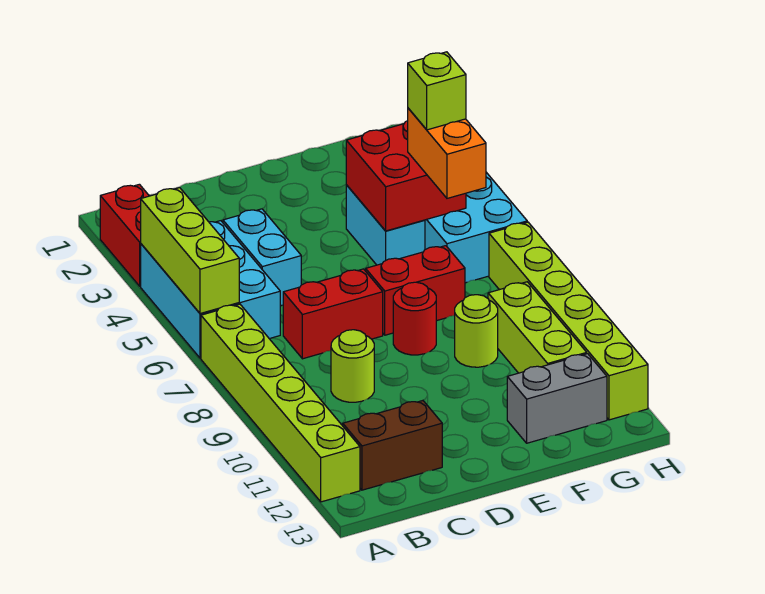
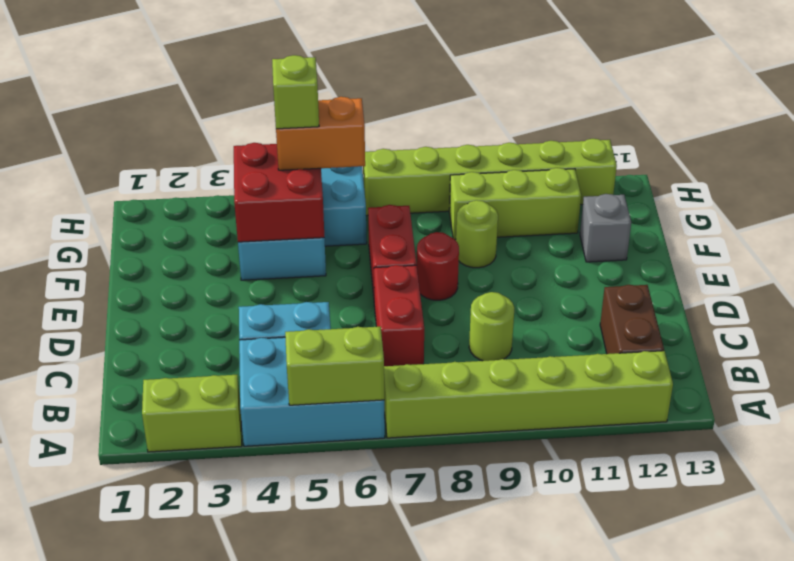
red 1x2 brick [100,184,149,286] -> lime 1x2 brick [142,375,242,452]
lime 1x3 brick [141,188,239,313] -> lime 1x2 brick [285,327,384,405]
grey 1x2 brick [507,354,607,443] -> grey 1x1 brick [580,194,631,262]

